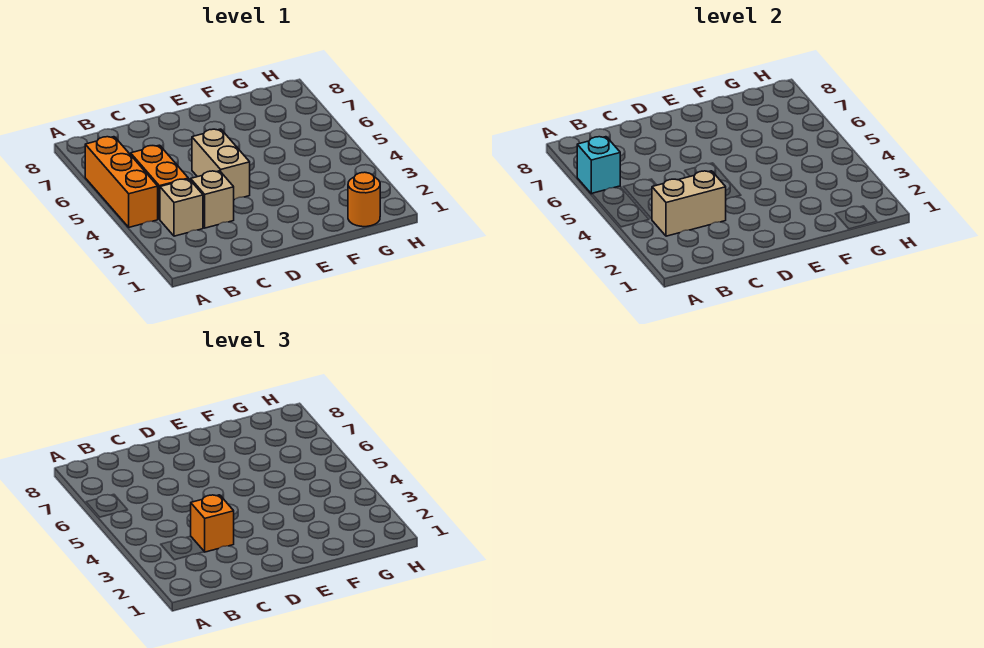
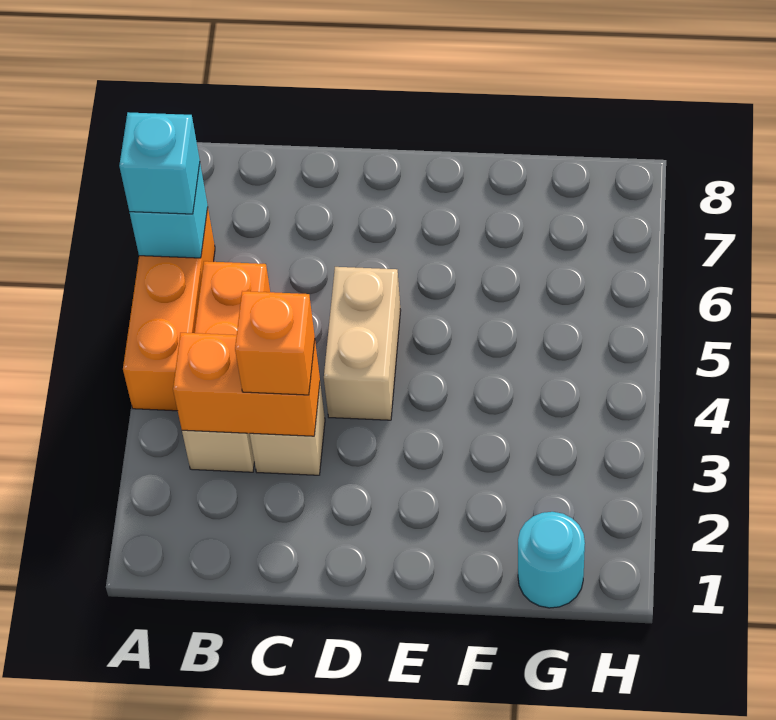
none -> cyan 1x1 brick [119,112,200,214]
tan 1x2 brick [652,171,726,236] -> orange 1x2 brick [173,333,320,436]
orange 1x1 round brick [348,172,380,227] -> cyan 1x1 round brick [518,512,585,608]

